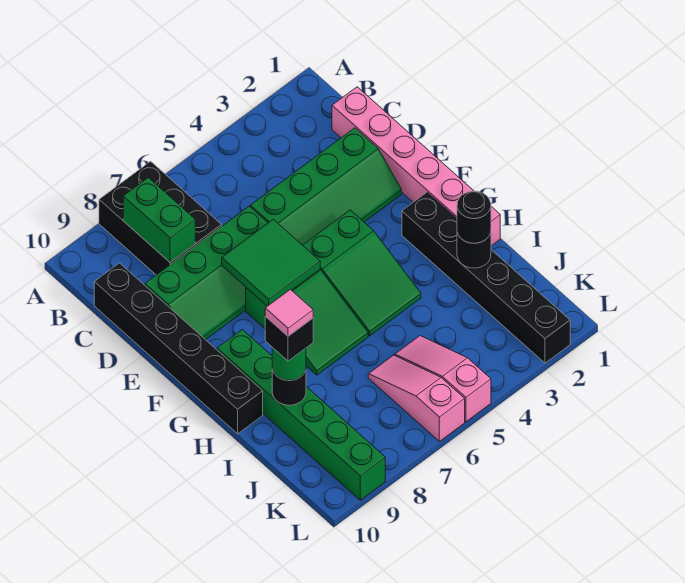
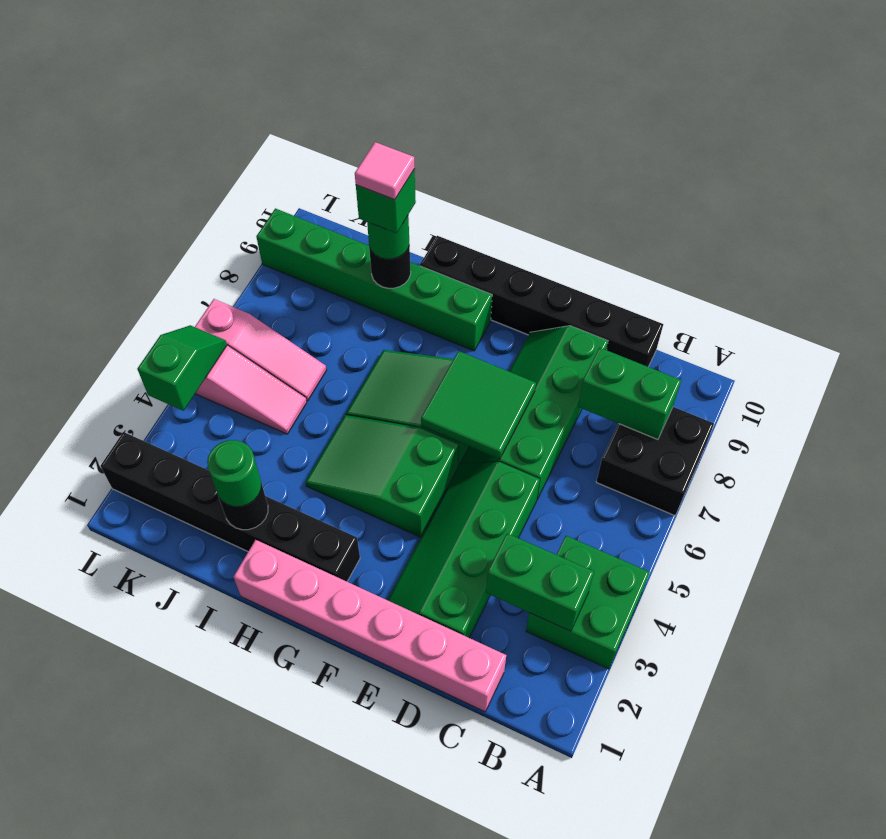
none -> green 2x2 brick [526,536,650,669]
black 2x3 brick [99,161,222,275] -> black 2x2 brick [596,407,714,516]
none -> green 1x2 brick [486,533,594,631]
black 1x1 round brick [457,191,491,243] -> green 1x1 round brick [207,440,261,507]
black 1x1 brick [265,316,313,361] -> green 1x1 brick [356,169,416,233]
none -> green 1x2 slope [137,325,227,411]

